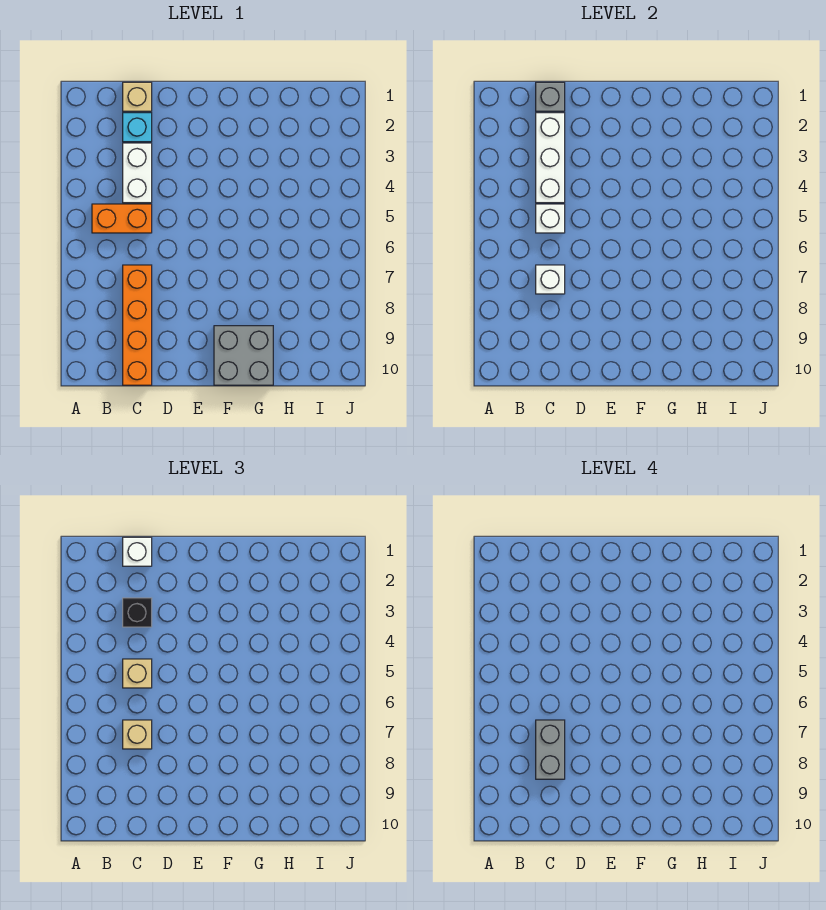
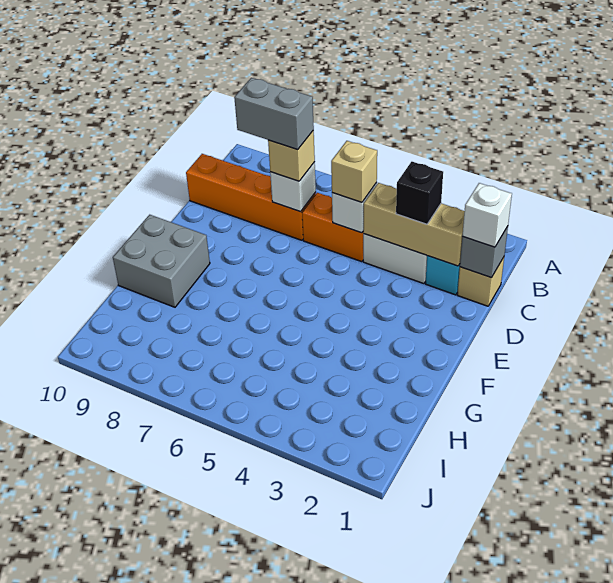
orange 1x2 brick [92,204,152,233] -> orange 1x2 brick turned to [302,193,364,262]
white 1x3 brick [536,113,565,203] -> tan 1x3 brick [363,183,465,266]

